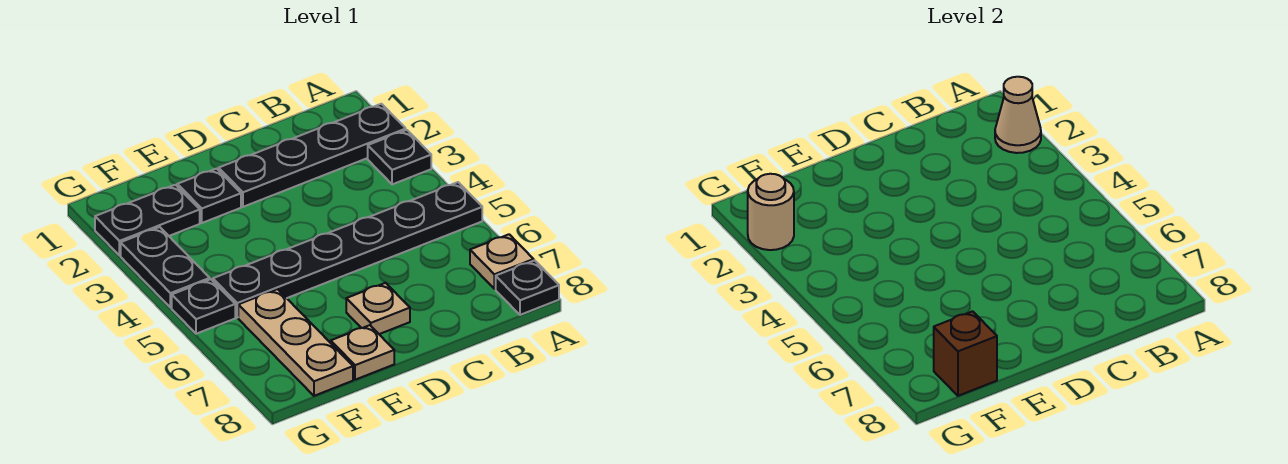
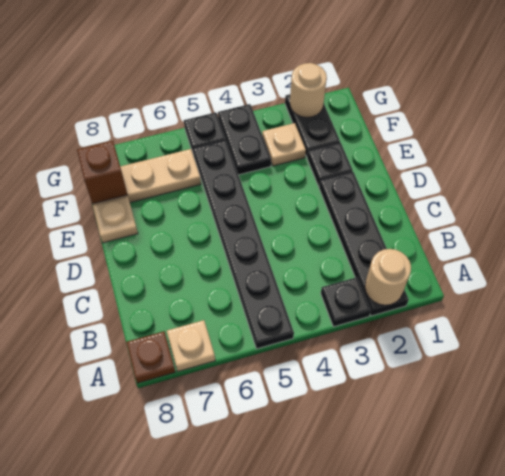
tan 1x1 cone [995,77,1041,153] -> tan 1x1 round brick [365,249,411,305]
black 1x1 plate [496,260,559,315] -> brown 1x1 plate [126,331,175,383]
tan 1x1 plate [346,283,410,334] -> tan 1x1 plate moved to [262,123,306,166]
black 1x2 plate [121,227,210,308] -> black 1x2 plate turned to [218,104,271,175]

